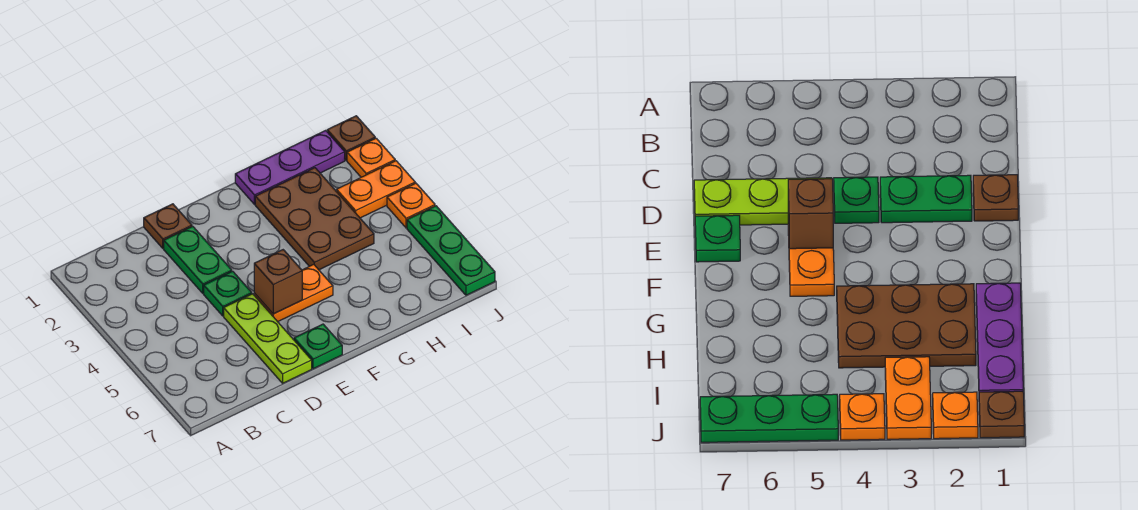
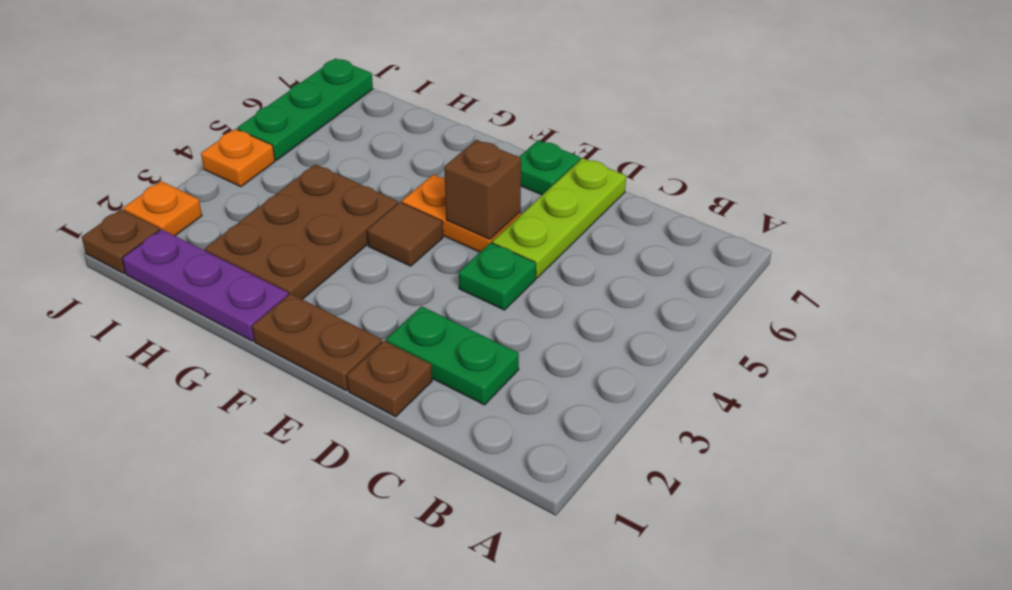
green 1x2 plate [164,226,232,293] -> green 1x2 plate turned to [386,306,519,405]
none -> brown 1x2 plate [252,294,382,390]
none -> brown 1x1 tile [367,202,443,266]
orange 1x2 plate [337,161,415,218] -> none

